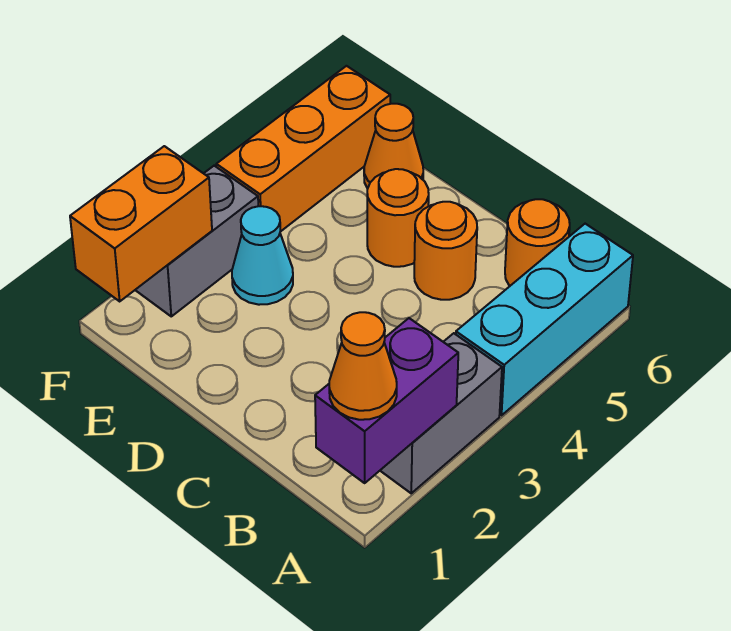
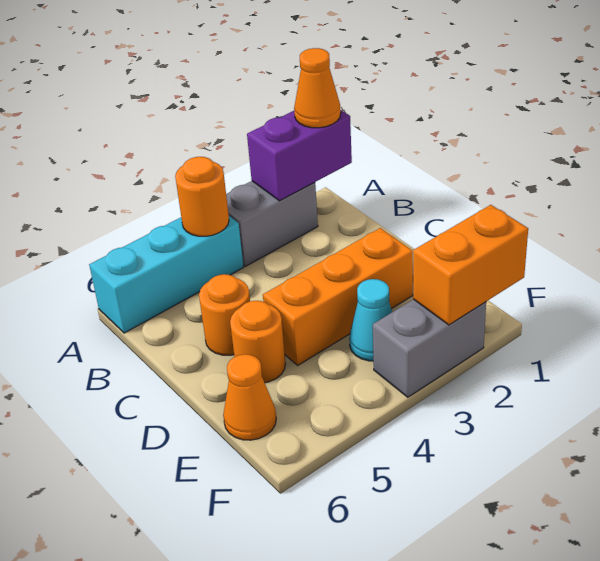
orange 1x1 round brick [505,199,570,286] -> orange 1x1 round brick moved to [175,157,229,236]
orange 1x3 brick [216,66,390,232] -> orange 1x3 brick moved to [263,228,413,365]

